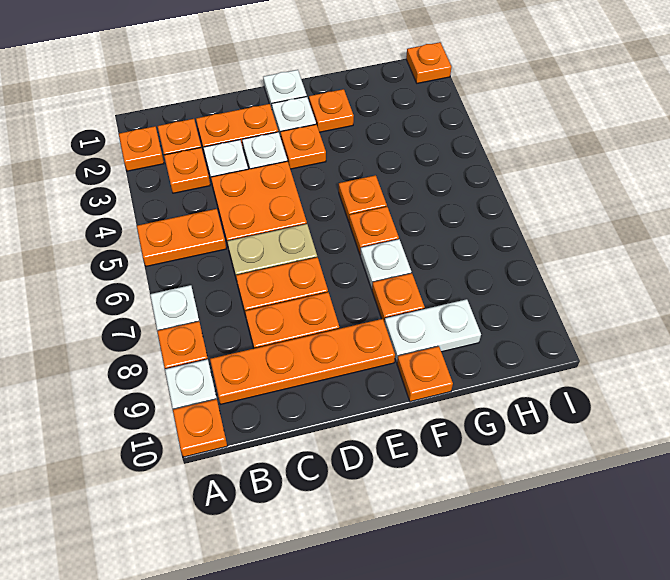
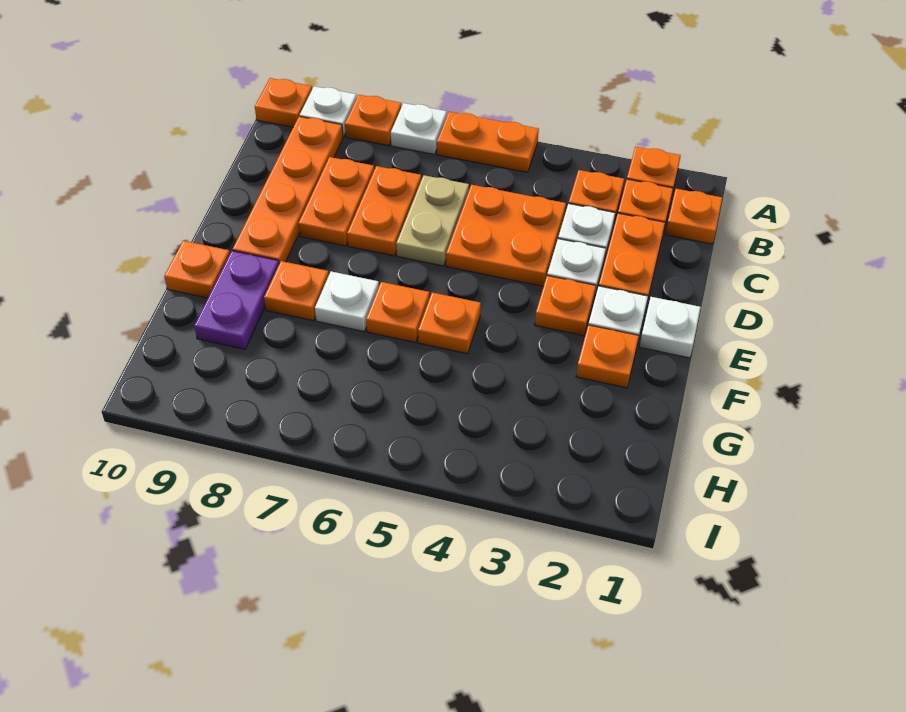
orange 1x2 plate [137,209,226,266] -> orange 1x2 plate turned to [437,112,539,172]
white 1x2 plate [385,299,481,362] -> purple 1x2 plate [194,251,279,349]
orange 1x1 plate [406,42,451,83] -> orange 1x1 plate moved to [665,189,722,244]

